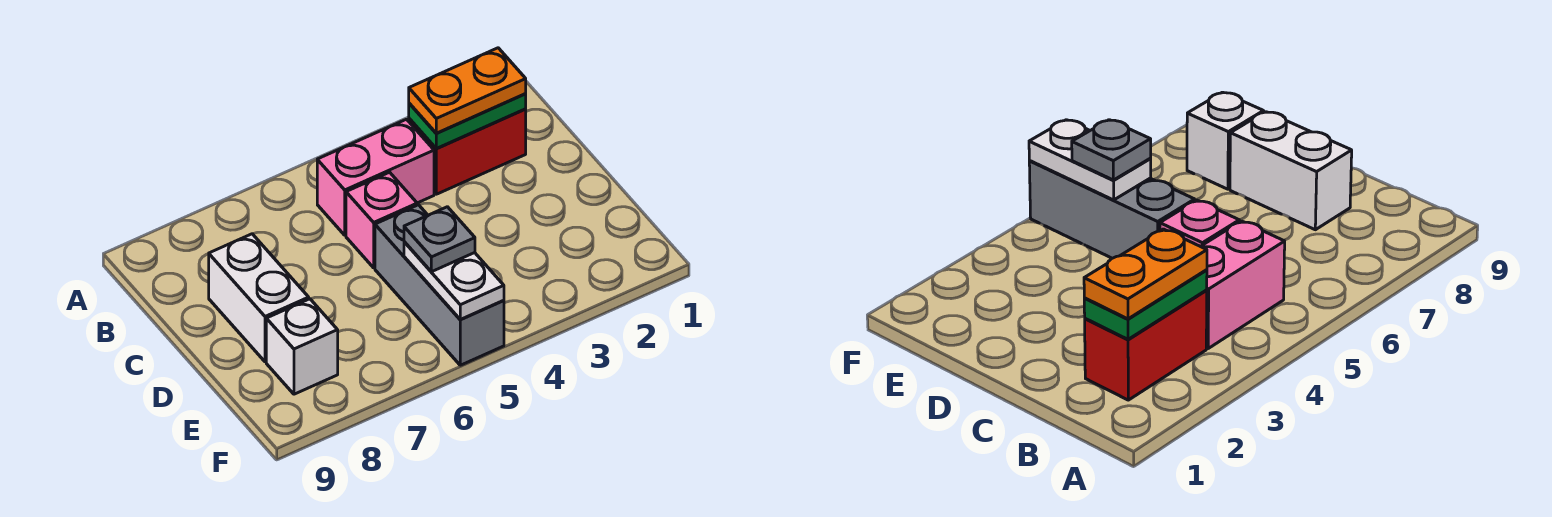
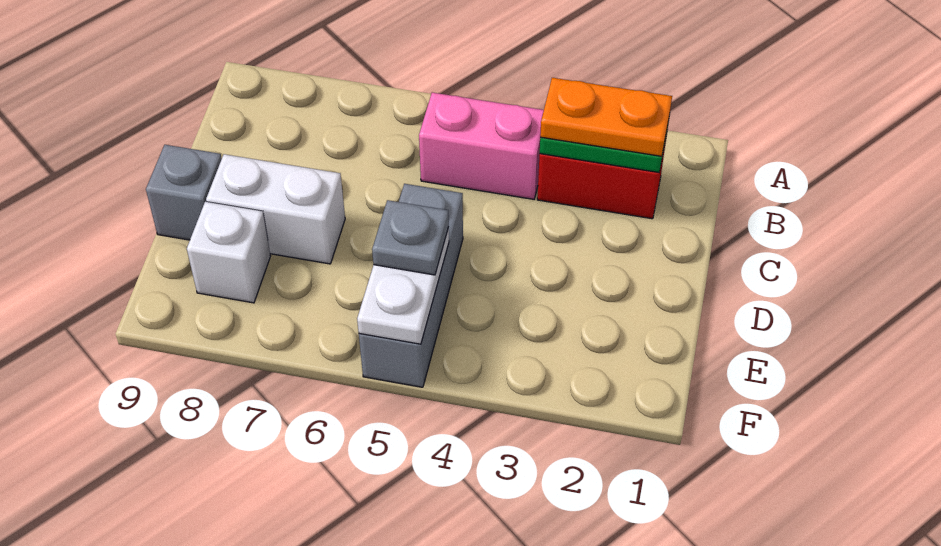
pink 1x1 brick [346,172,417,268] -> none
white 1x2 brick [209,234,309,362] -> white 1x2 brick turned to [206,154,345,264]
none -> grey 1x1 brick [146,145,222,240]

